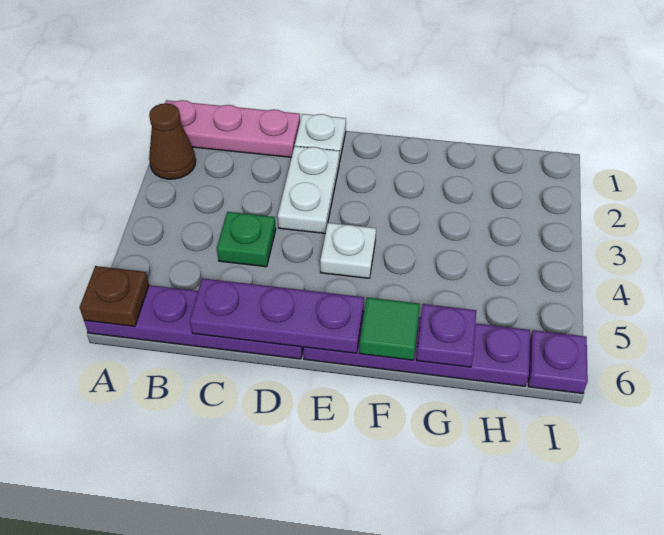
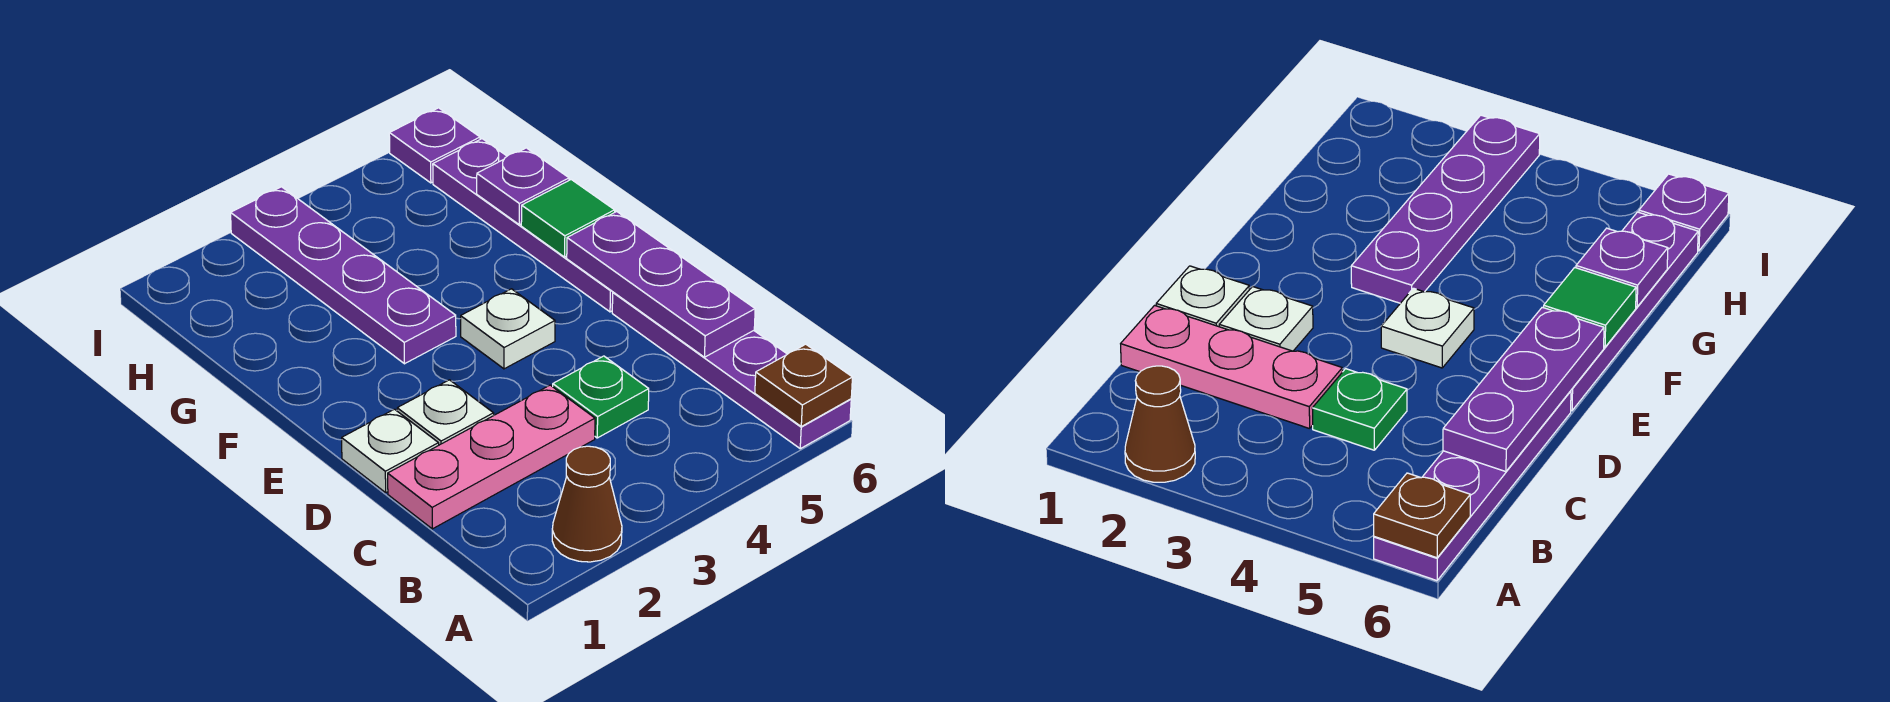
pink 1x3 plate [165,100,300,157] -> pink 1x3 plate turned to [388,385,595,529]
white 1x2 plate [278,146,339,233] -> white 1x1 plate [397,380,494,445]
none -> purple 1x4 plate [231,187,456,364]

